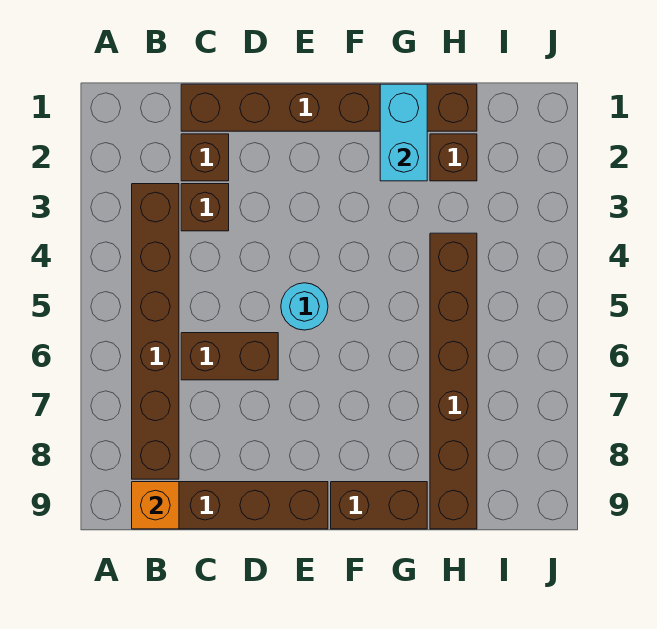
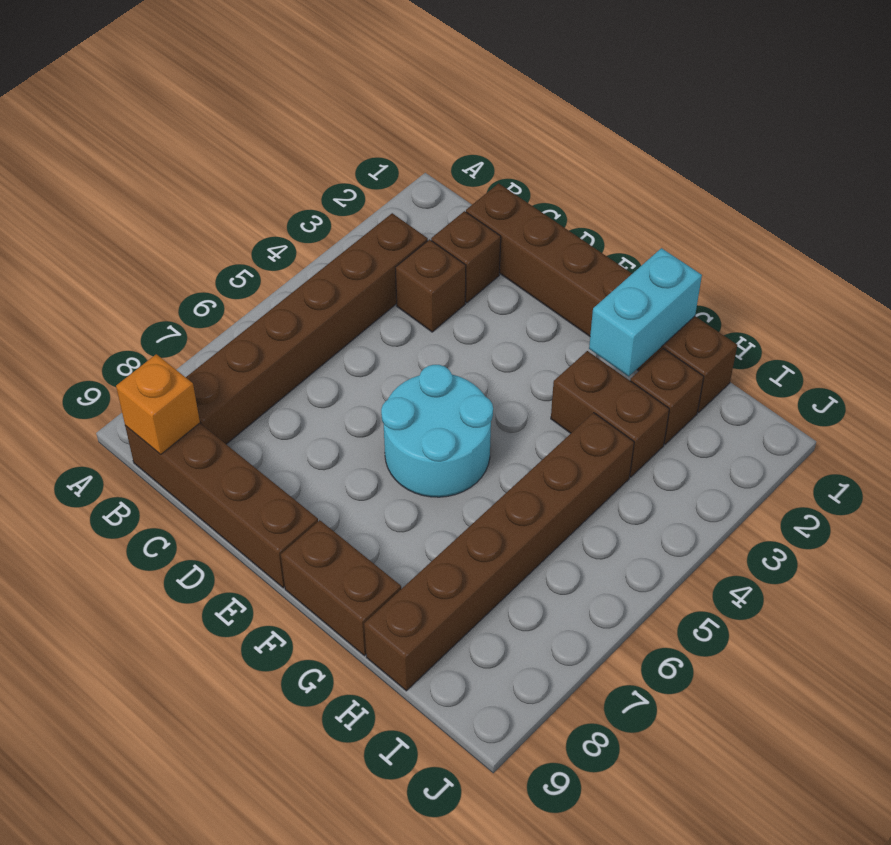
brown 1x2 brick [181,333,278,380] -> brown 1x2 brick moved to [551,351,669,477]
cyan 1x1 round brick [281,283,328,330] -> cyan 2x2 round brick [381,365,493,497]

